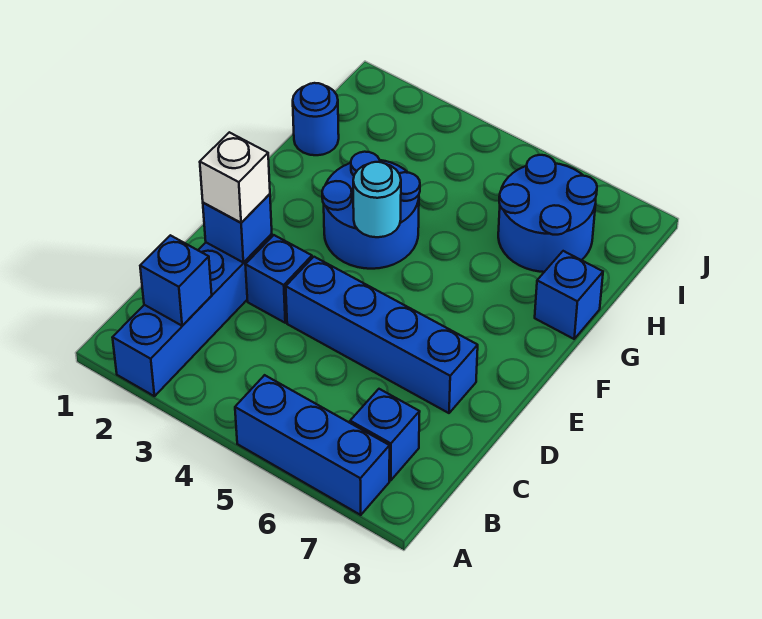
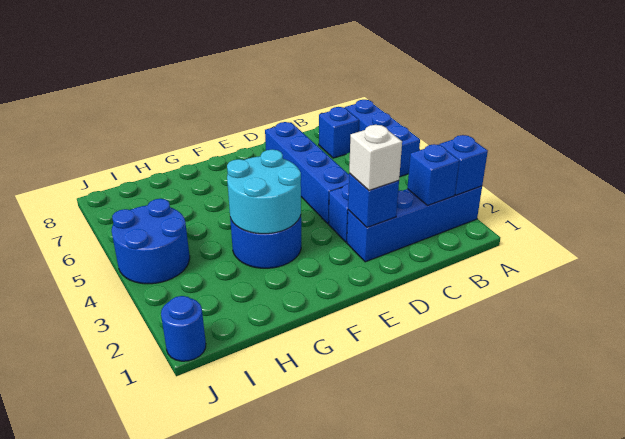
cyan 1x1 round brick [353,162,401,237] -> cyan 2x2 round brick [227,149,301,234]
blue 1x1 brick [535,251,603,339] -> blue 1x1 brick moved to [439,135,488,195]
blue 1x1 round brick [293,83,339,155] -> blue 1x1 round brick moved to [161,296,206,361]
blue 2x2 round brick [498,155,597,272] -> blue 2x2 round brick moved to [112,199,190,284]

